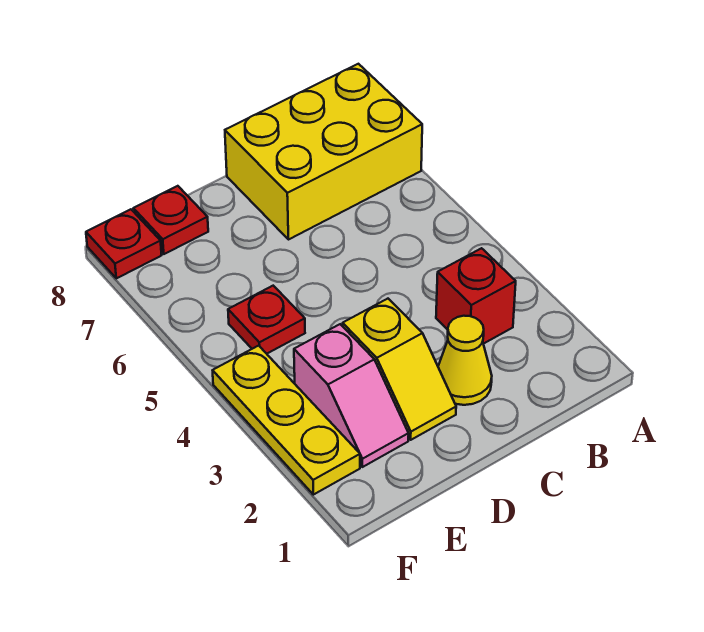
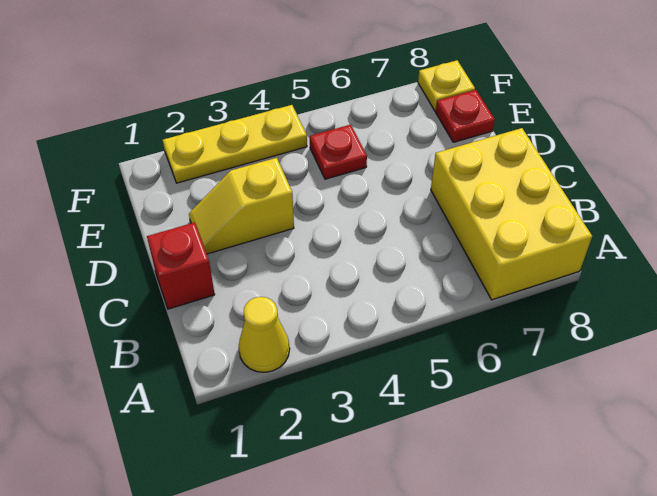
red 1x1 brick [436,248,516,344] -> red 1x1 brick moved to [147,222,215,309]
yellow 1x1 cone [438,316,492,405] -> yellow 1x1 cone moved to [239,297,290,372]
pink 1x2 slope [294,324,409,467] -> none
red 1x1 plate [86,209,161,278] -> yellow 1x1 plate [418,60,475,111]

